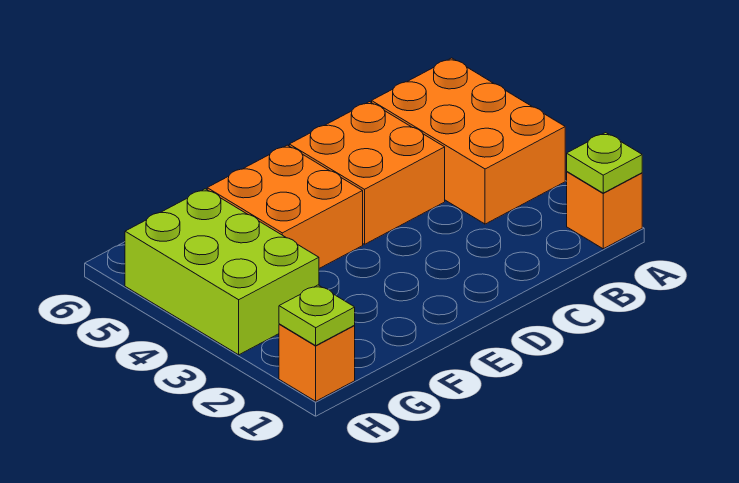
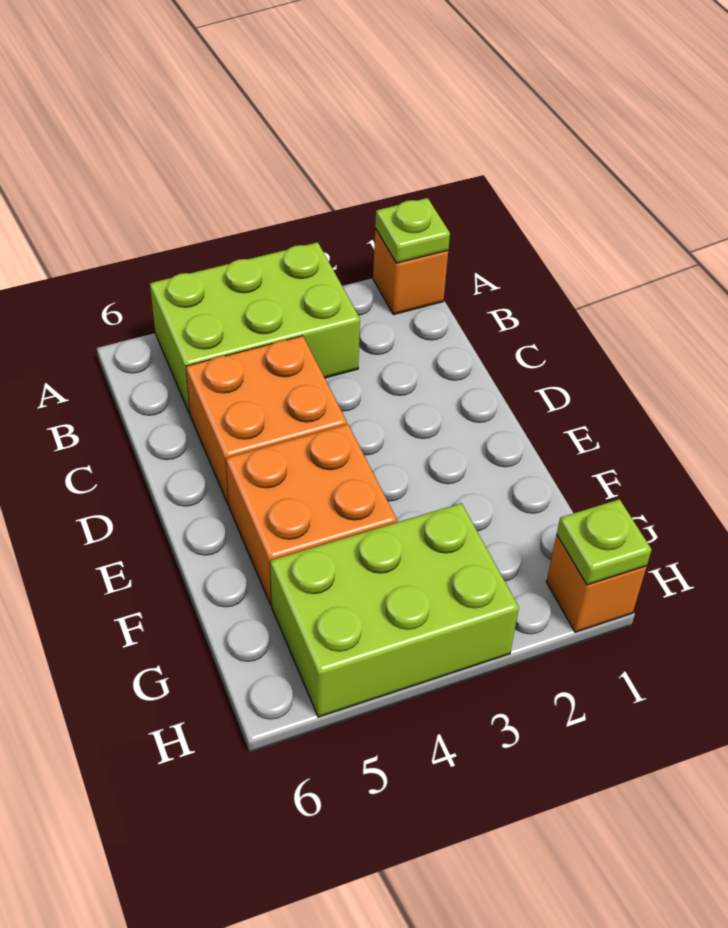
orange 2x3 brick [372,58,565,224] -> lime 2x3 brick [150,242,360,414]

